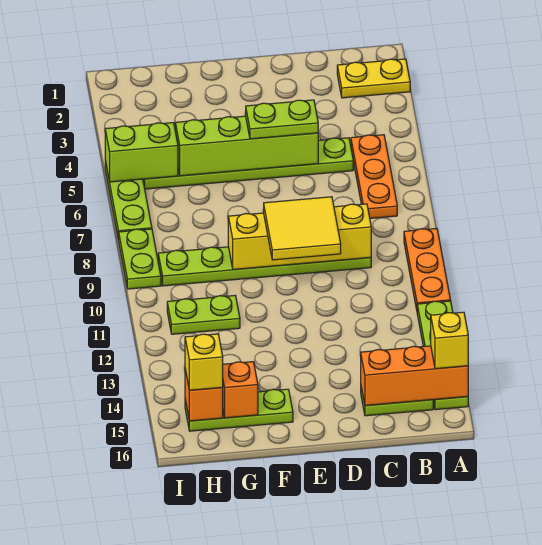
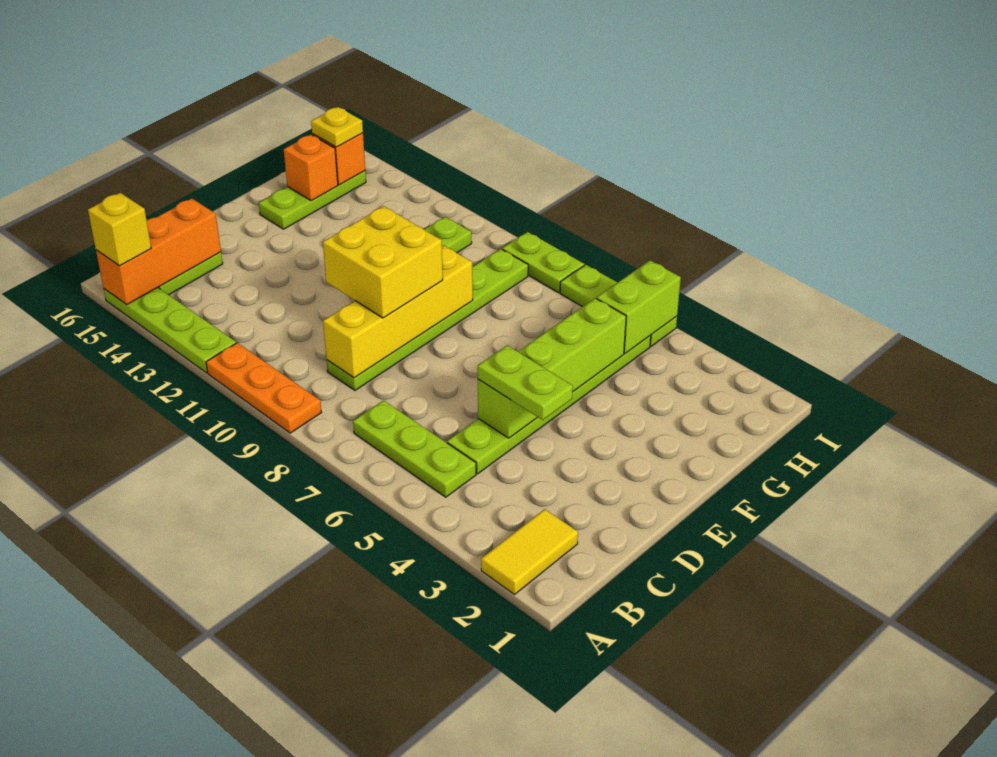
yellow 1x2 plate [337,59,410,98] -> yellow 1x2 tile [481,509,578,595]
orange 1x3 plate [351,135,397,218] -> lime 1x3 plate [353,400,476,497]
lime 1x2 plate [246,100,318,139] -> lime 1x2 plate turned to [478,345,573,420]
yellow 2x2 tile [264,197,341,260] -> yellow 2x2 brick [323,206,443,318]
yellow 1x1 brick [185,334,223,390] -> yellow 1x1 plate [311,107,363,147]

